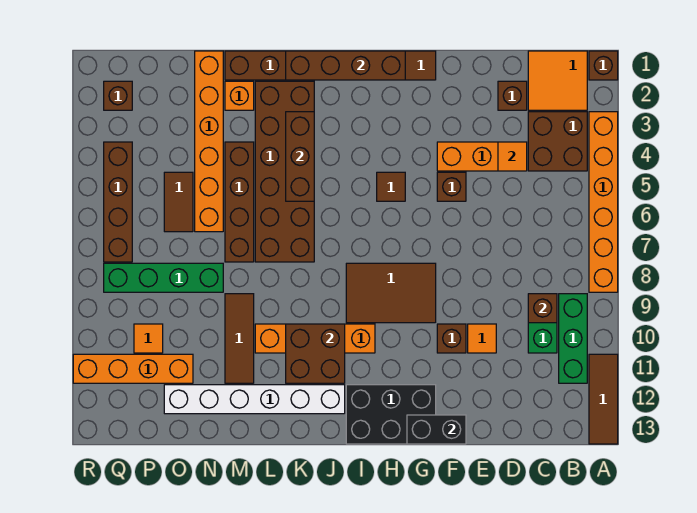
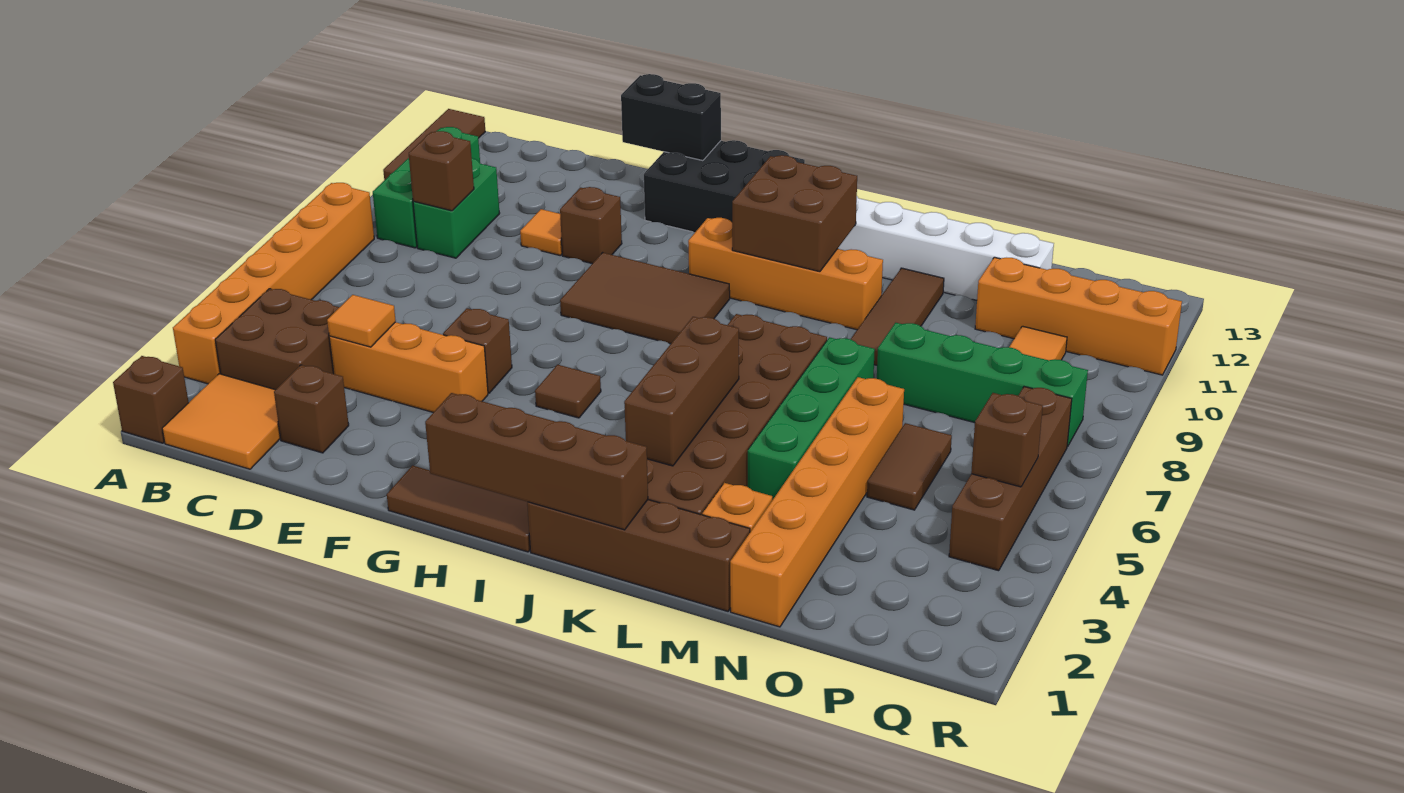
brown 1x4 brick [225,142,254,262] -> green 1x4 brick [748,337,875,500]
brown 1x1 brick [104,81,132,110] -> brown 1x1 brick moved to [971,393,1043,487]

